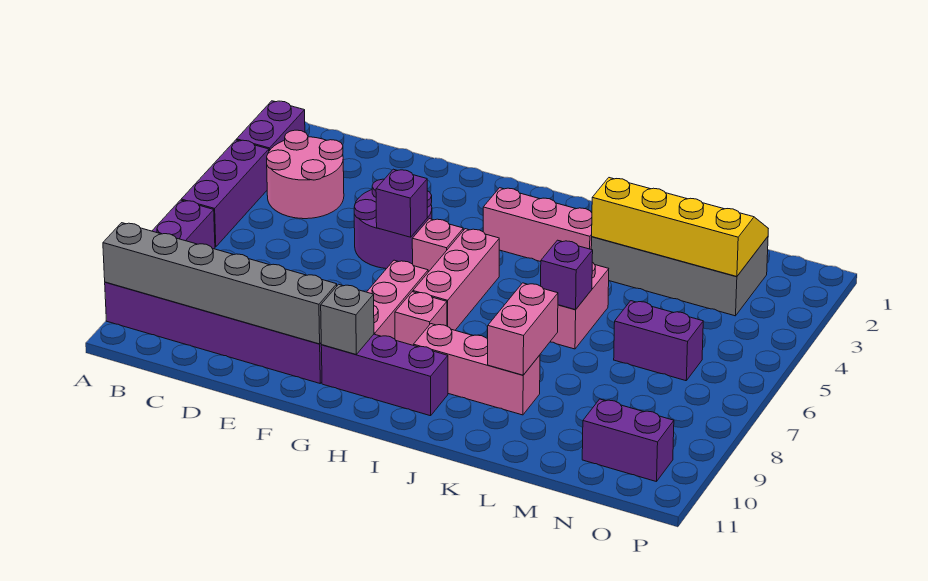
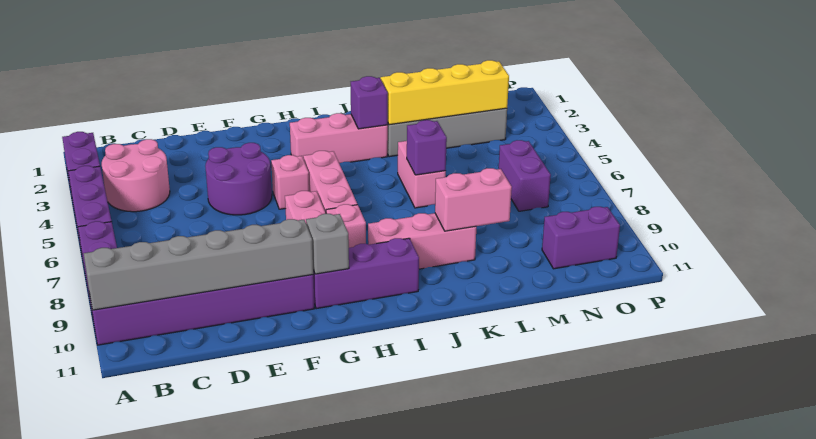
purple 1x1 brick [376,169,427,237] -> purple 1x1 brick moved to [351,76,388,129]
pink 1x2 brick [488,283,558,375] -> pink 1x2 brick turned to [435,168,512,231]
purple 1x2 brick [614,301,703,381] -> purple 1x2 brick turned to [499,140,551,211]

